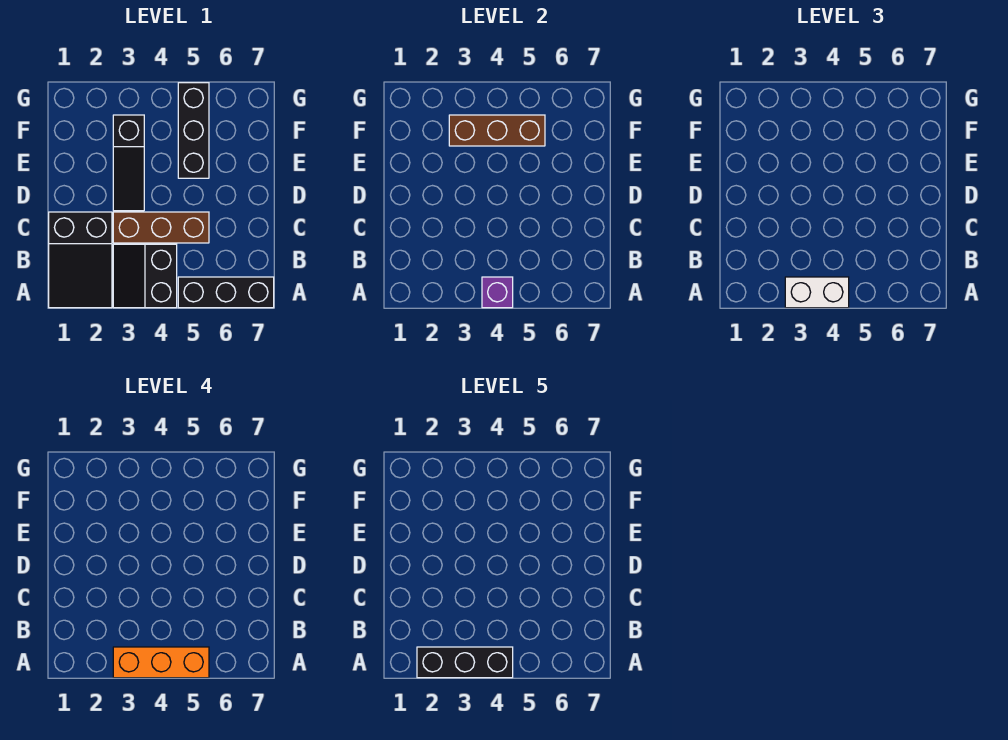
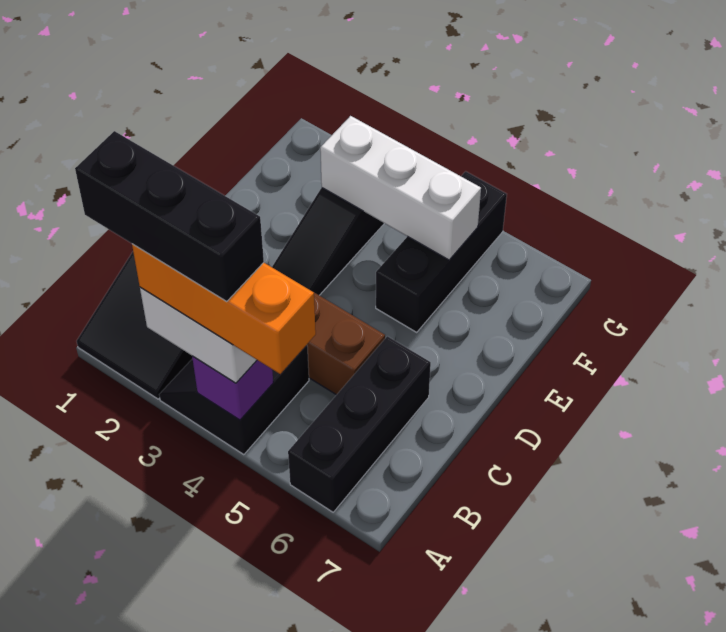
black 1x3 brick [178,277,274,308] -> black 1x3 brick turned to [288,336,431,512]
brown 1x3 brick [449,115,545,146] -> white 1x3 brick [320,116,481,260]

